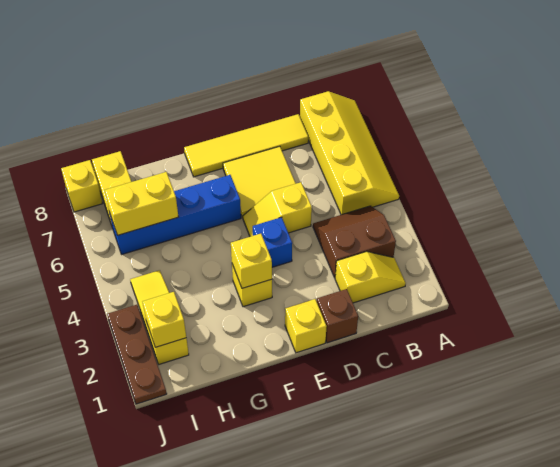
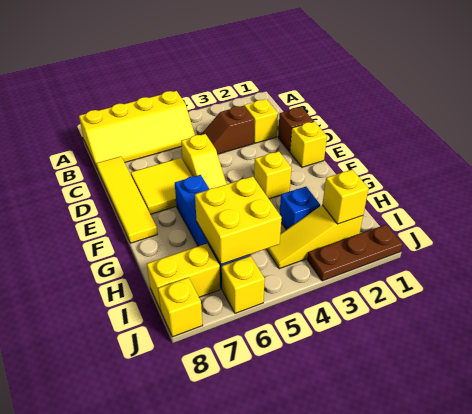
yellow 2x4 slope [300,91,399,215] -> yellow 2x4 slope turned to [79,91,195,170]
brown 2x2 slope [313,206,396,278] -> brown 1x2 slope [201,106,254,154]
blue 1x1 brick [253,217,292,267] -> blue 1x1 brick moved to [280,187,320,230]
yellow 1x1 brick [231,234,272,288] -> yellow 1x1 brick moved to [222,256,265,313]
yellow 1x2 brick [105,172,178,235] -> yellow 2x2 brick [195,176,282,264]

